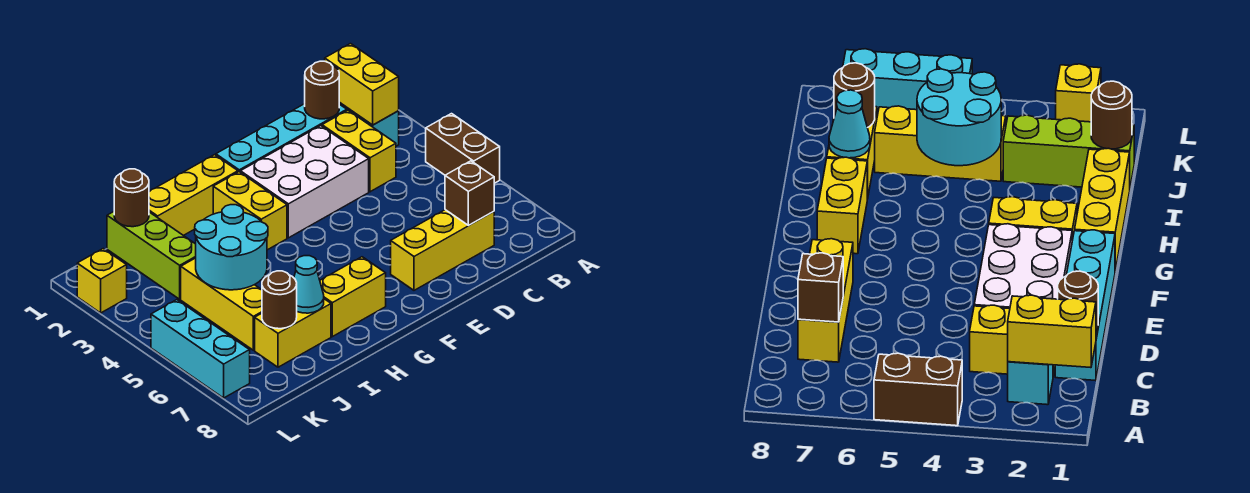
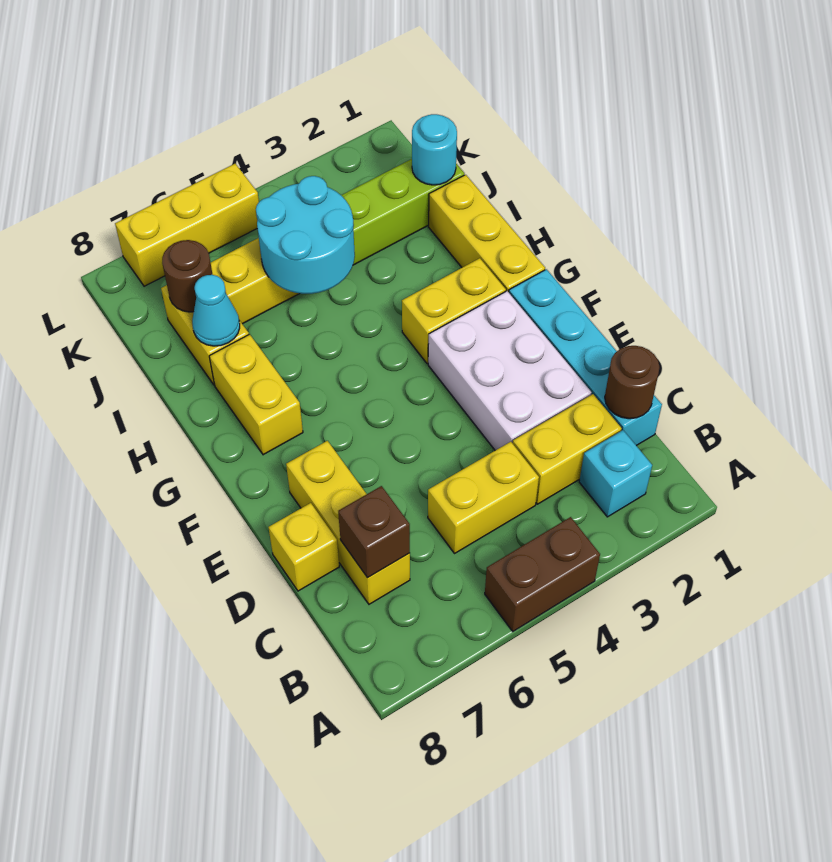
yellow 1x2 brick [325,44,399,125] -> yellow 1x2 brick moved to [428,442,539,553]
brown 1x1 round brick [114,169,149,227] -> cyan 1x1 round brick [412,114,457,185]
yellow 1x1 brick [77,249,127,313] -> yellow 1x1 brick moved to [269,503,339,591]
cyan 1x3 brick [151,300,250,398] -> yellow 1x3 brick [115,164,259,286]

